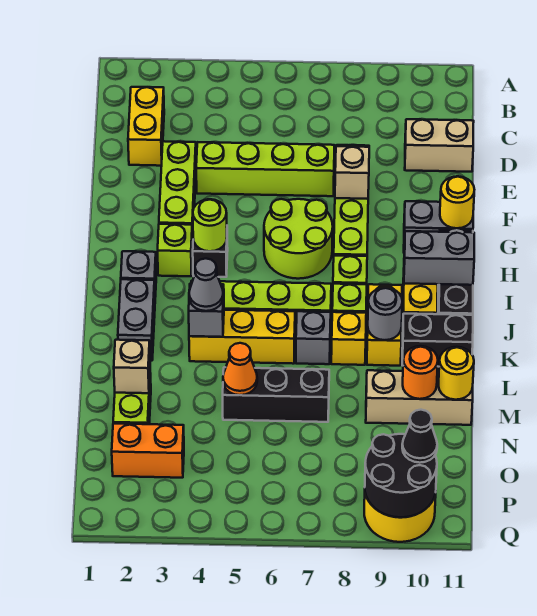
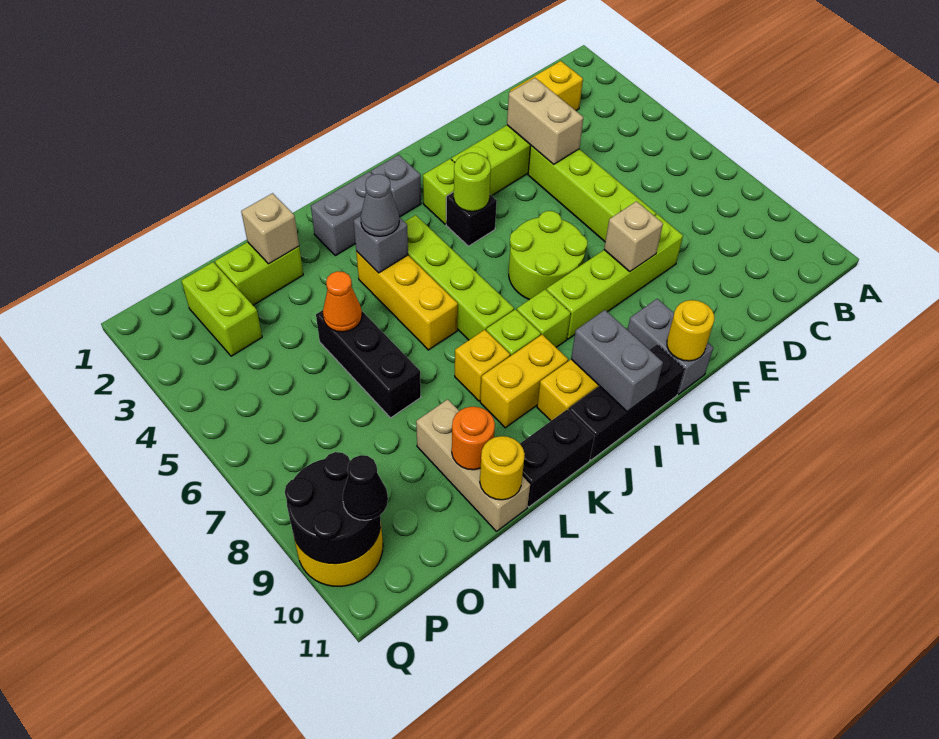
tan 1x2 brick [405,119,474,172] -> tan 1x2 brick moved to [507,78,584,164]
grey 1x1 brick [296,311,331,364] -> none
grey 1x1 round brick [368,288,402,340] -> none
black 1x2 brick [402,314,473,367] -> black 1x2 brick turned to [520,410,594,507]
orange 1x2 brick [112,424,184,478] -> lime 1x2 brick [181,262,262,356]

